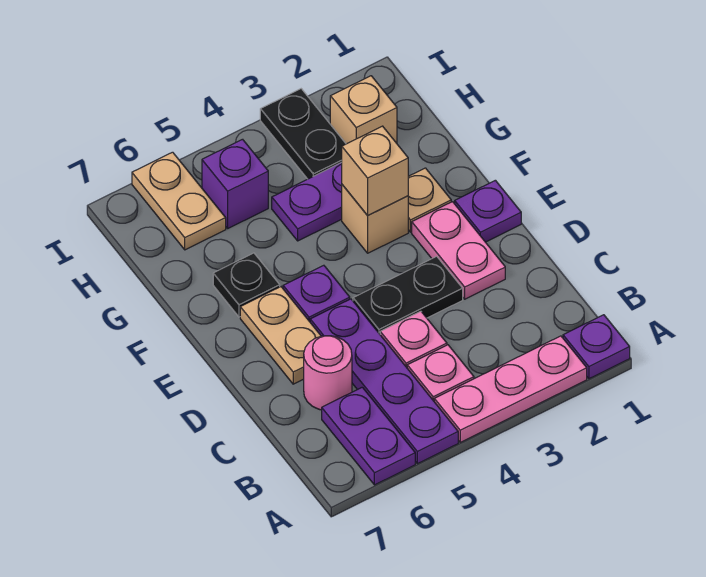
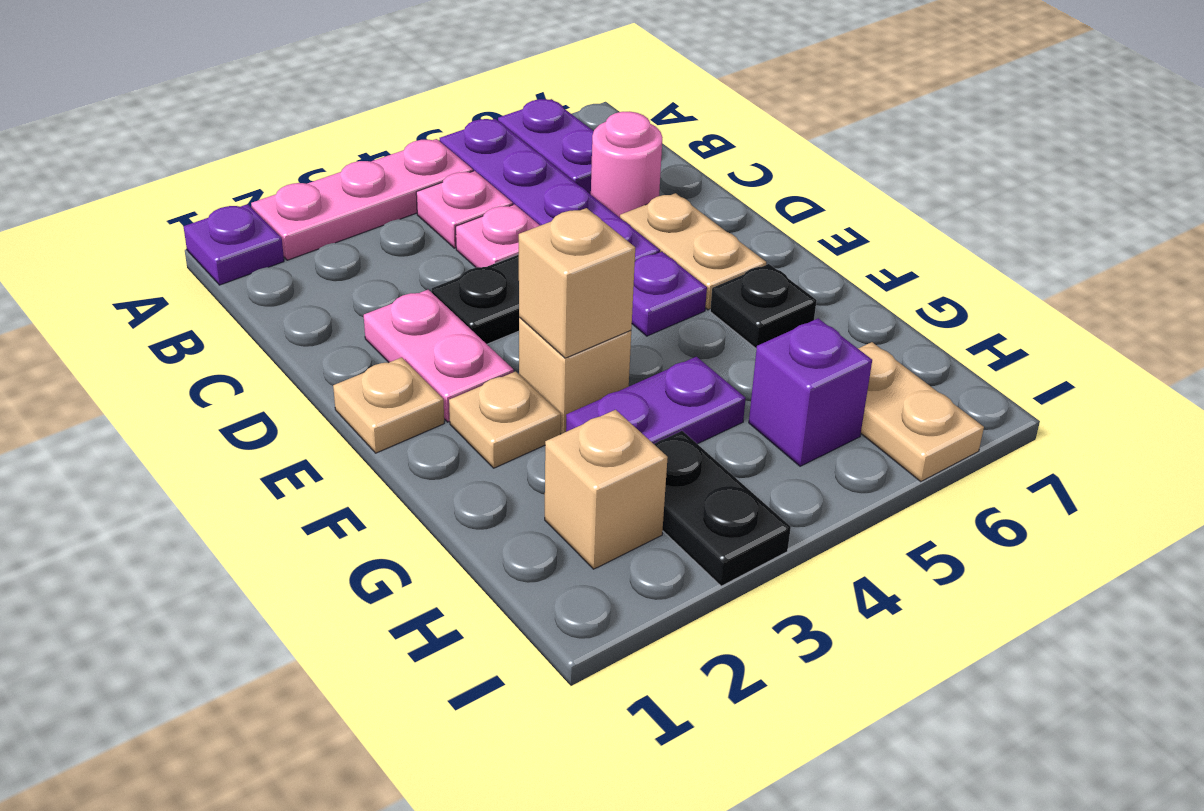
purple 1x1 plate [455,180,521,242] -> tan 1x1 plate [333,357,444,453]

